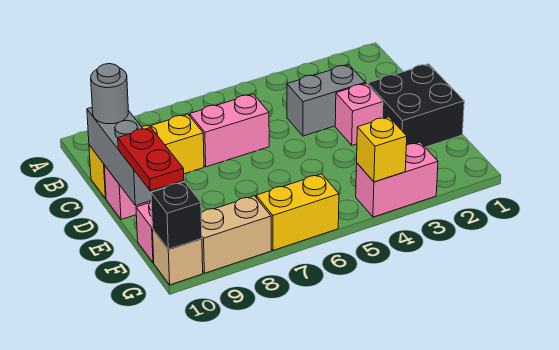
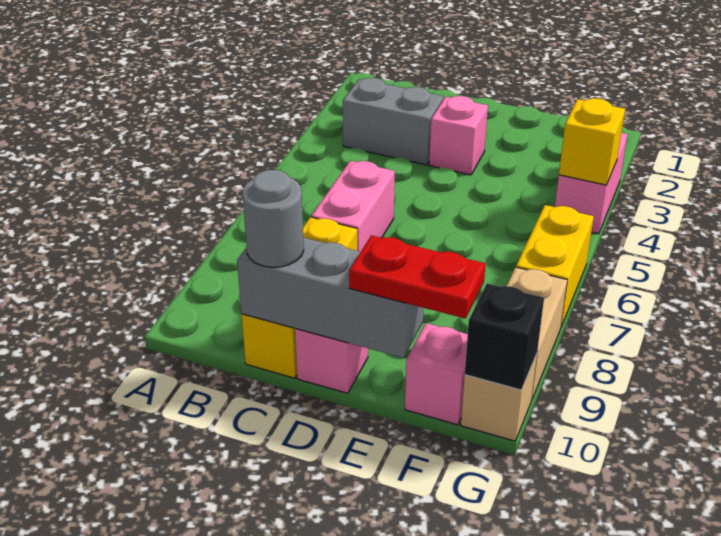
grey 1x2 brick [287,65,365,136] -> grey 1x2 brick turned to [343,78,443,165]
black 2x2 brick [368,64,464,147] -> none

